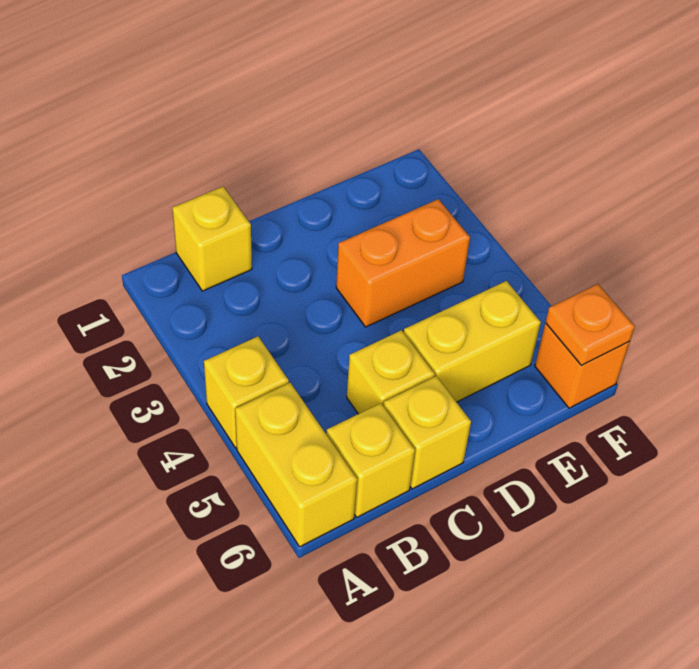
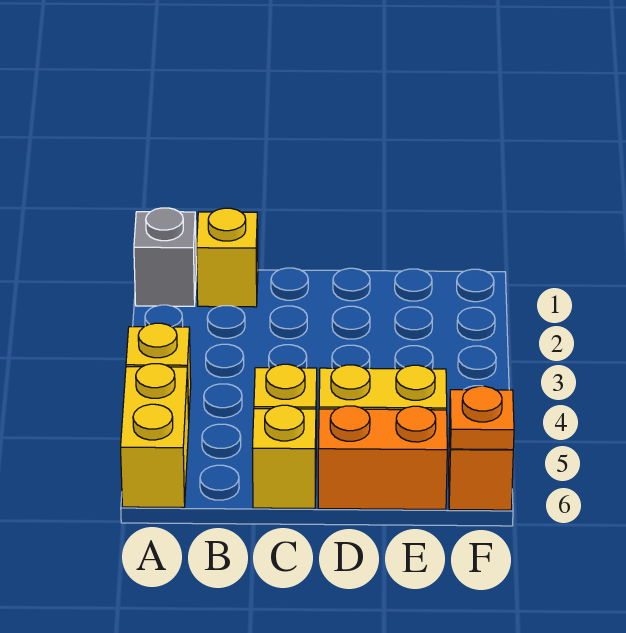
none -> grey 1x1 brick [134,208,196,306]
yellow 1x1 brick [326,403,415,517] -> none
orange 1x2 brick [336,199,470,327] -> orange 1x2 brick moved to [318,406,447,509]

